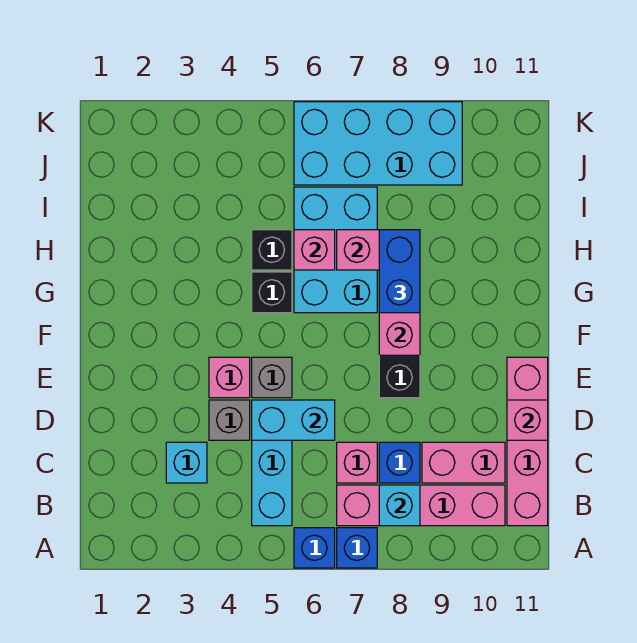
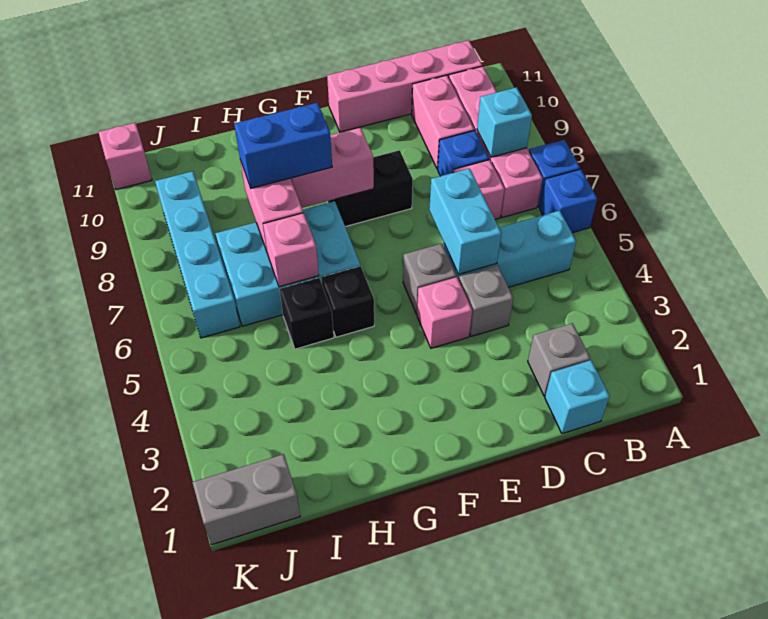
none -> grey 1x1 brick [528,323,590,396]
cyan 1x1 brick [166,442,207,483] -> cyan 1x1 brick moved to [545,360,610,434]
pink 1x1 brick [507,400,548,440] -> pink 1x1 brick moved to [98,123,152,190]
none -> grey 1x2 brick [192,454,300,545]
cyan 2x4 brick [294,102,462,185] -> cyan 1x4 brick [155,171,240,338]

